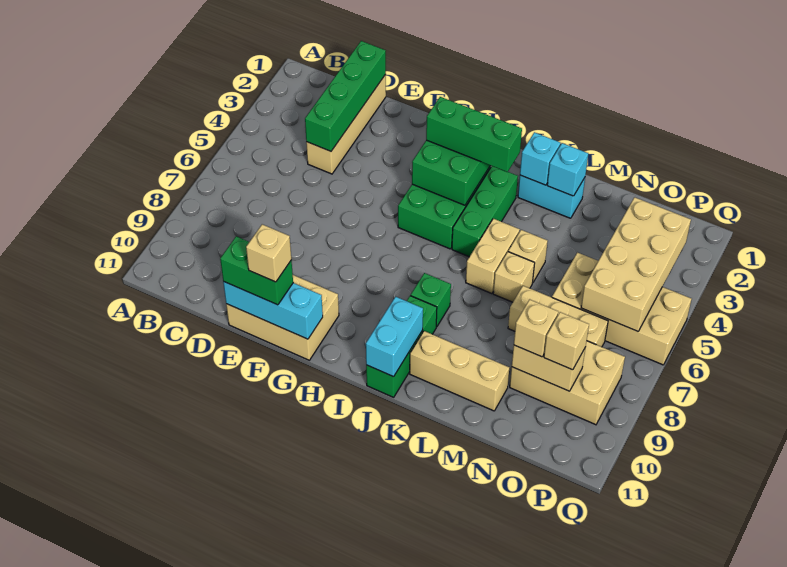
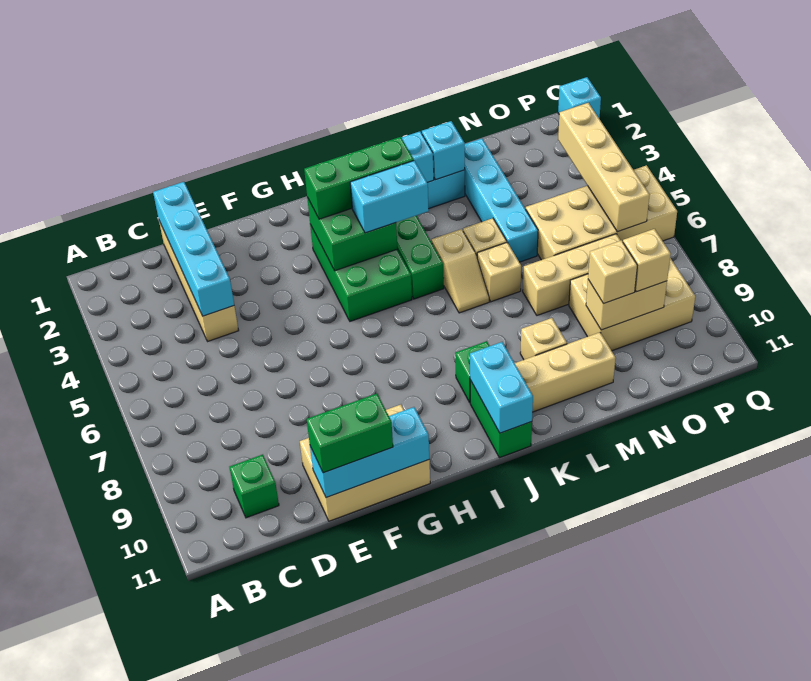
green 1x4 brick [305,41,386,151] -> cyan 1x4 brick [153,182,234,316]
tan 1x1 brick [246,224,291,282] -> tan 1x1 brick moved to [520,318,567,360]
none -> cyan 1x2 brick [350,161,429,233]
green 1x1 brick [411,273,451,327] -> green 1x1 brick moved to [230,455,279,518]
tan 1x2 brick [466,219,520,294] -> tan 1x2 slope [432,229,489,313]
none -> cyan 1x4 brick [465,139,538,262]
tan 2x4 brick [581,197,691,331] -> tan 1x4 brick [558,103,650,232]
none -> cyan 1x1 brick [558,77,601,118]

